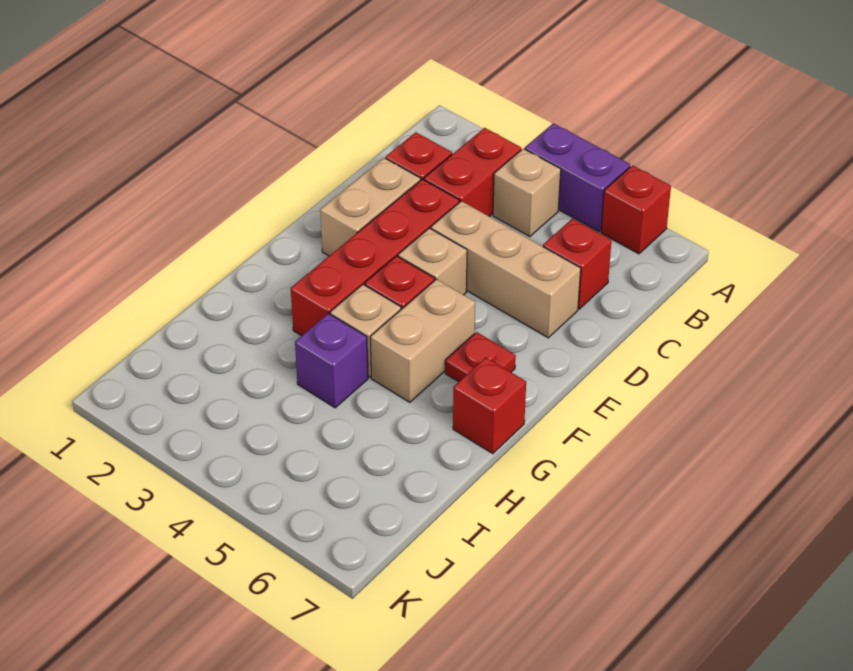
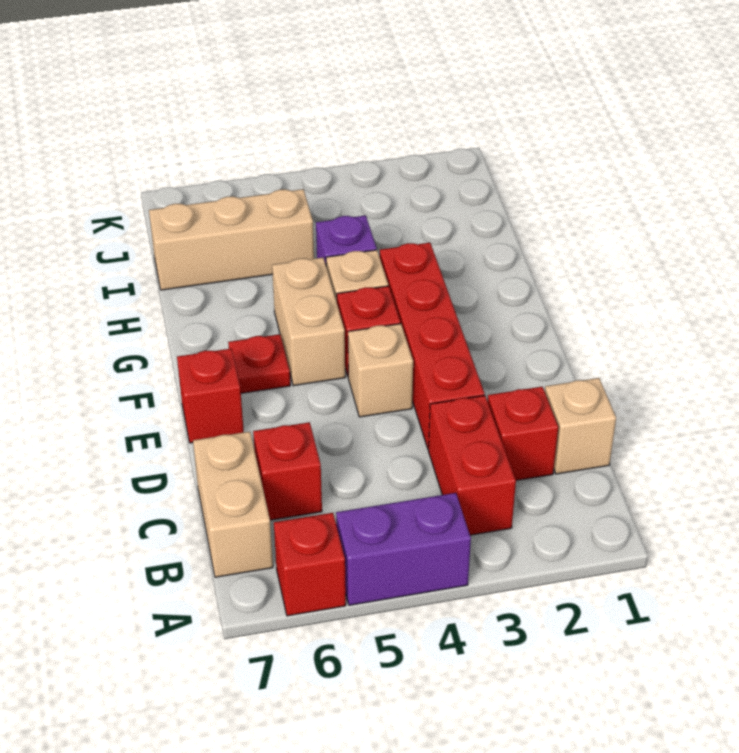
tan 1x1 brick [493,149,561,237] -> tan 1x1 brick moved to [545,378,616,474]
tan 1x2 brick [320,158,421,256] -> tan 1x2 brick moved to [193,432,273,577]
tan 1x3 brick [431,201,581,338] -> tan 1x3 brick moved to [149,189,314,290]
red 1x1 brick [453,357,526,454] -> red 1x1 brick moved to [177,349,244,443]

